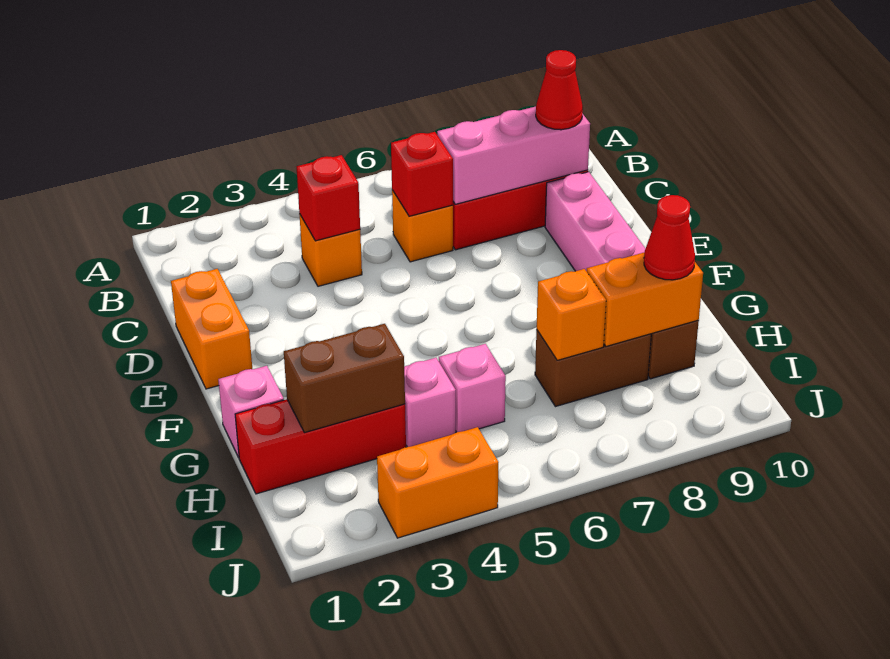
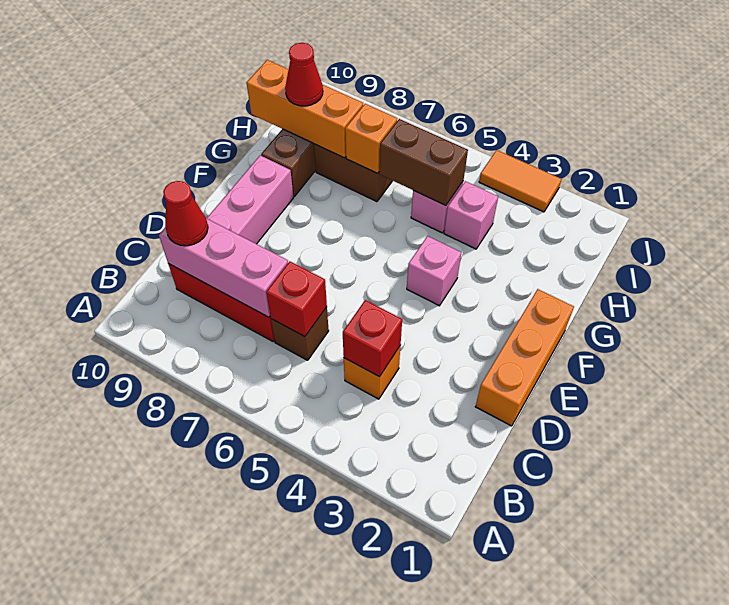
orange 1x1 brick [392,190,453,262] -> brown 1x1 brick [271,307,329,360]
orange 1x2 brick [171,269,252,389] -> orange 1x3 brick [475,289,574,426]
pink 1x1 brick [218,366,284,457] -> pink 1x1 brick moved to [407,236,461,306]
red 1x3 brick [235,399,406,494] -> none
brown 1x2 brick [284,324,405,433] -> brown 1x2 brick moved to [379,119,468,206]
orange 1x2 brick [587,252,703,346] -> orange 1x3 brick [247,60,363,158]
orange 1x2 brick [377,427,498,538] -> orange 1x2 tile [479,150,561,212]

